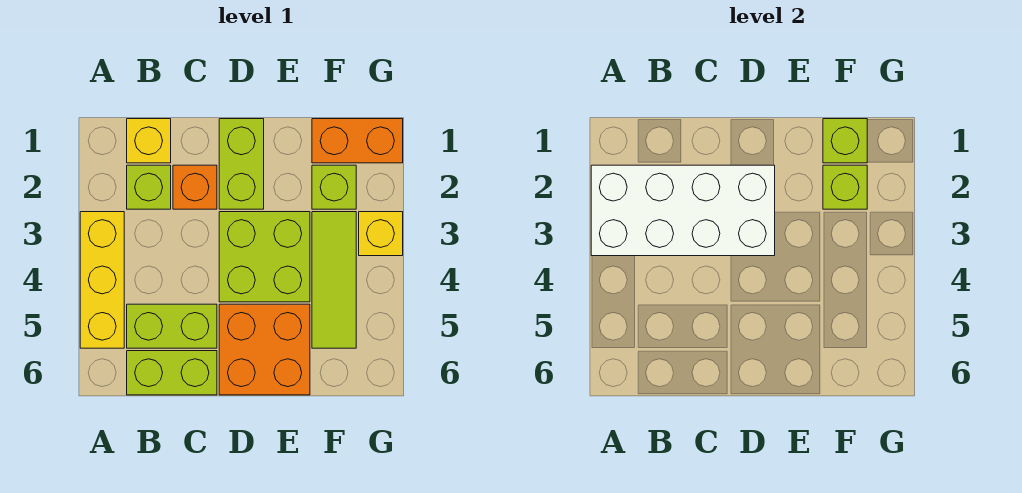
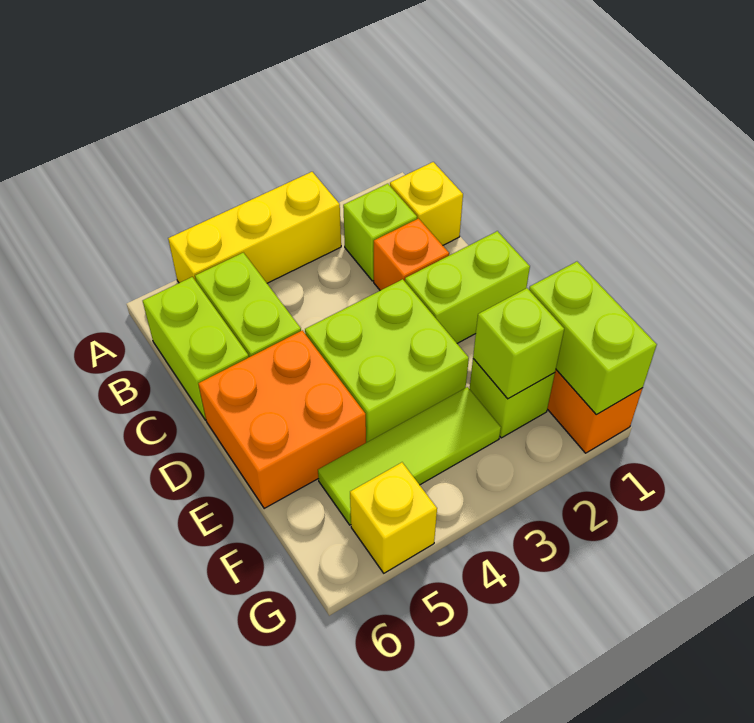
white 2x4 brick [591,165,775,256] -> none
lime 1x1 brick [823,119,867,163] -> lime 1x2 brick [529,262,657,414]
yellow 1x1 brick [359,212,403,256] -> yellow 1x1 brick moved to [350,462,437,573]

